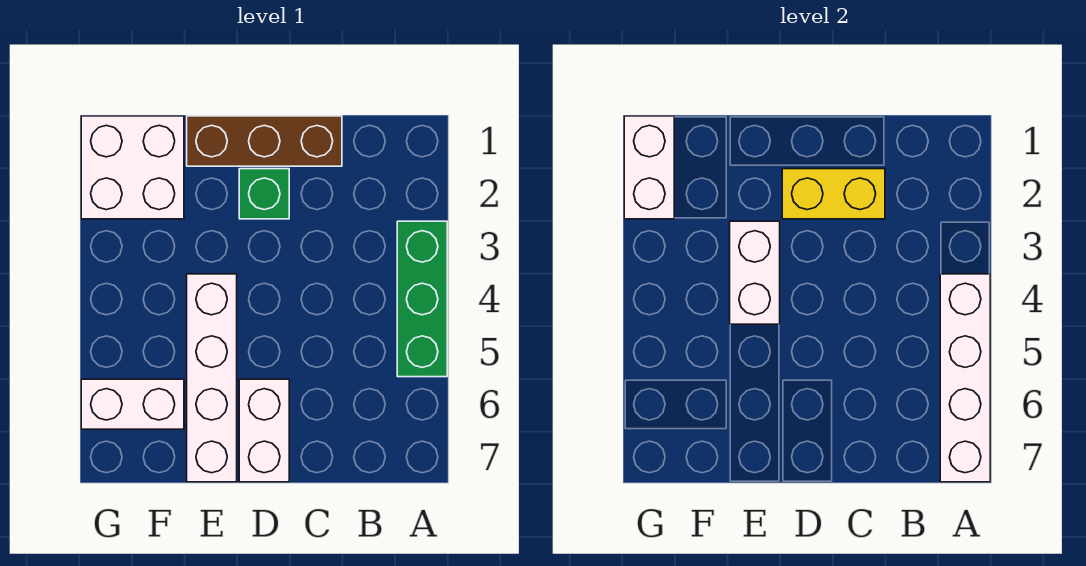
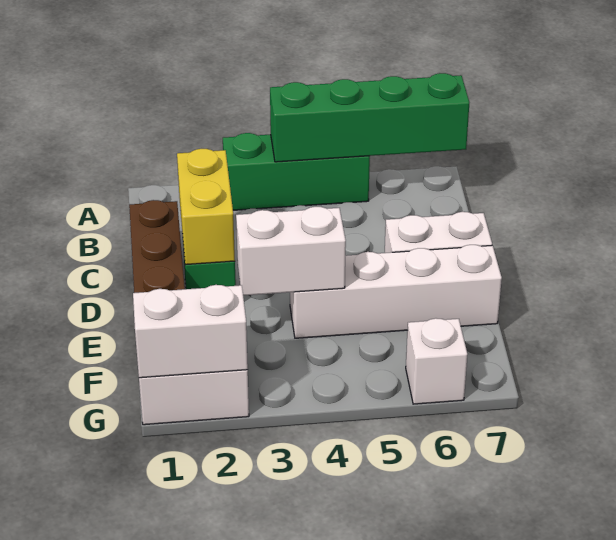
white 1x4 brick [940,274,990,482] -> green 1x4 brick [270,73,469,162]
white 1x2 brick [81,379,184,429] -> white 1x1 brick [406,318,467,404]

